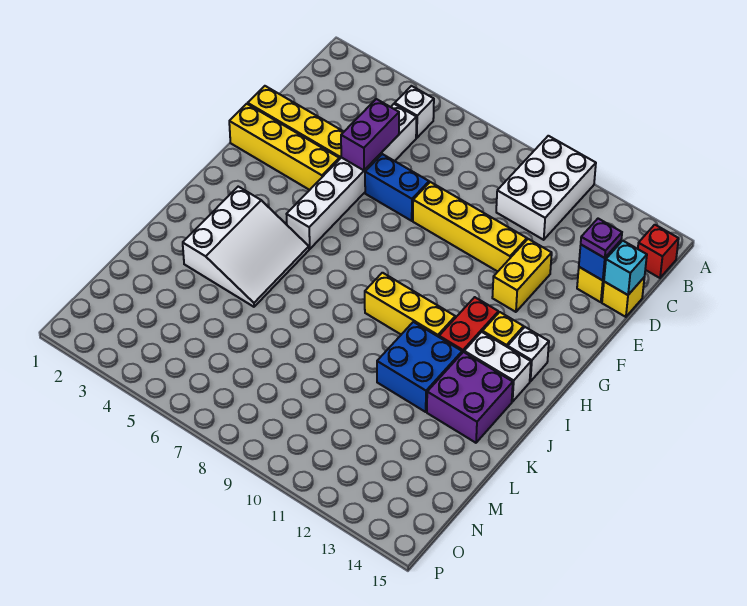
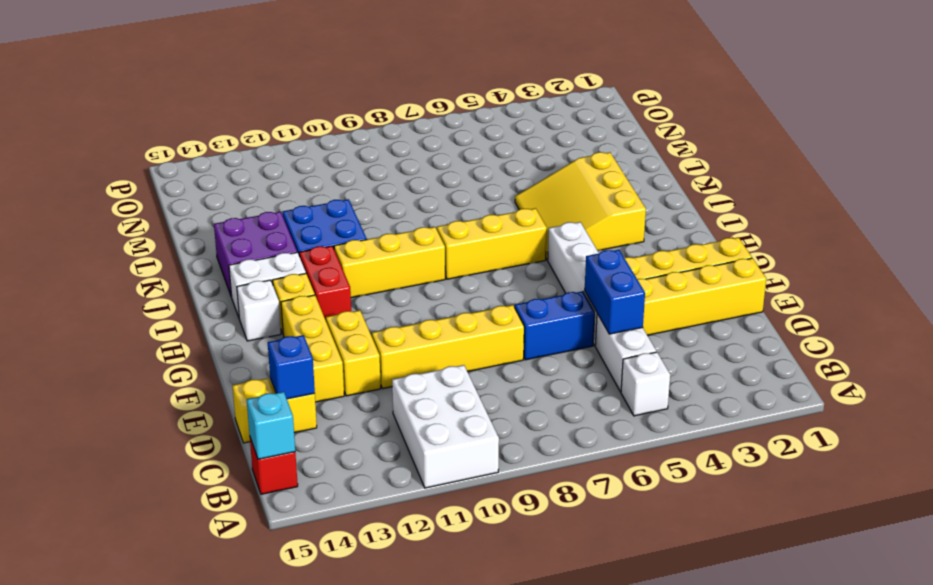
purple 1x2 brick [341,99,399,170] -> blue 1x2 brick [585,250,645,334]
purple 1x1 plate [581,219,622,258] -> none
cyan 1x1 brick [604,241,647,295] -> cyan 1x1 brick moved to [247,392,295,459]
none -> yellow 1x3 brick [281,295,344,402]
white 3x3 slope [183,187,309,307] -> yellow 3x3 slope [515,152,646,260]
none -> yellow 1x3 brick [437,208,547,279]

